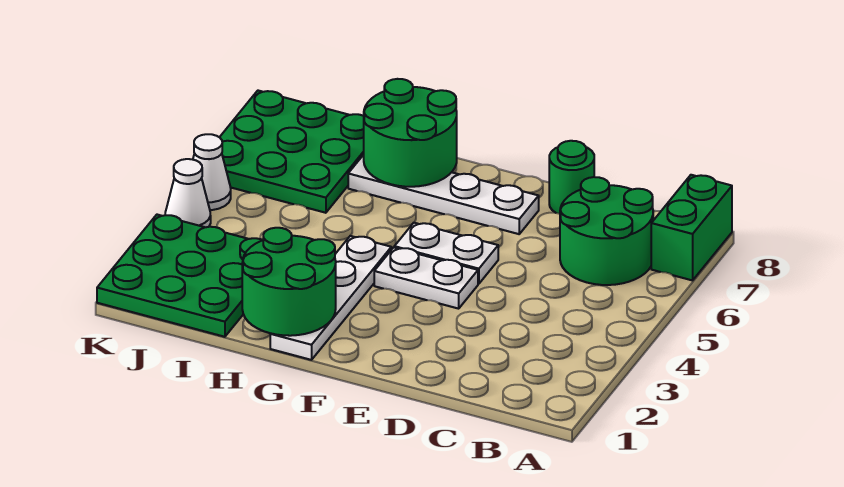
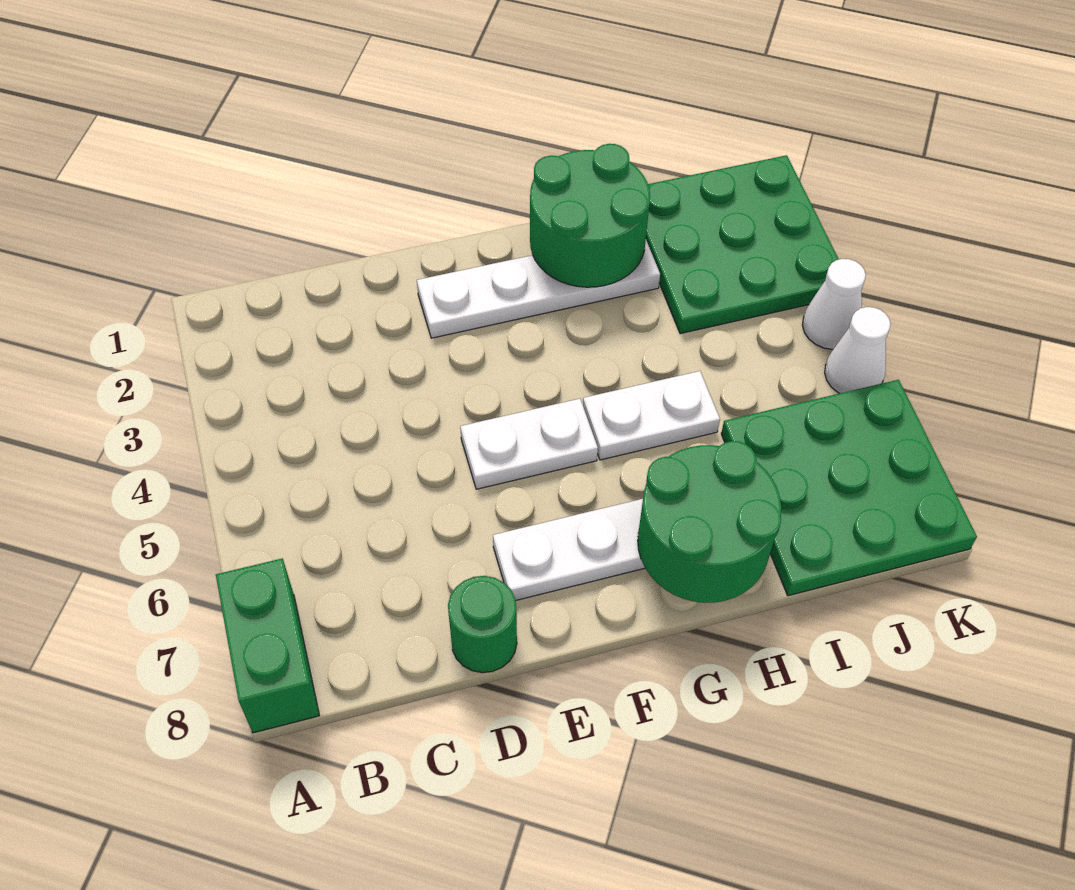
green 2x2 round brick [560,177,653,285] -> none
white 1x2 plate [374,247,478,309] -> white 1x2 plate moved to [583,371,720,460]
white 1x4 plate [270,236,391,360] -> white 1x4 plate turned to [417,241,660,338]

